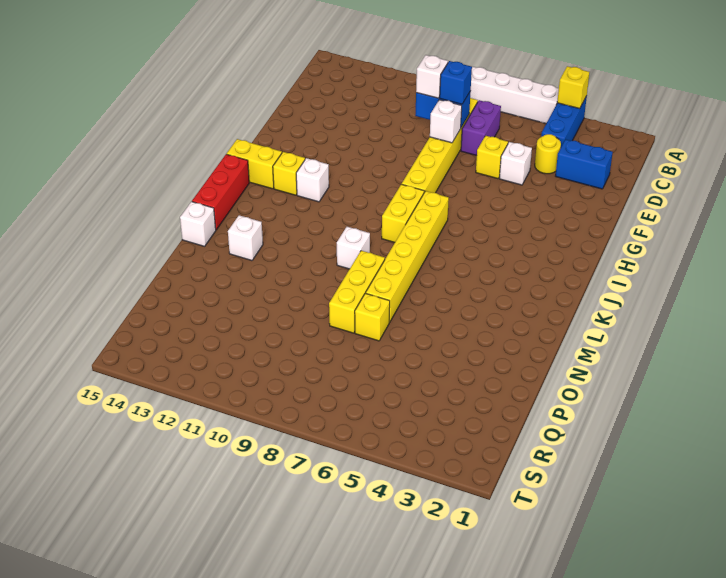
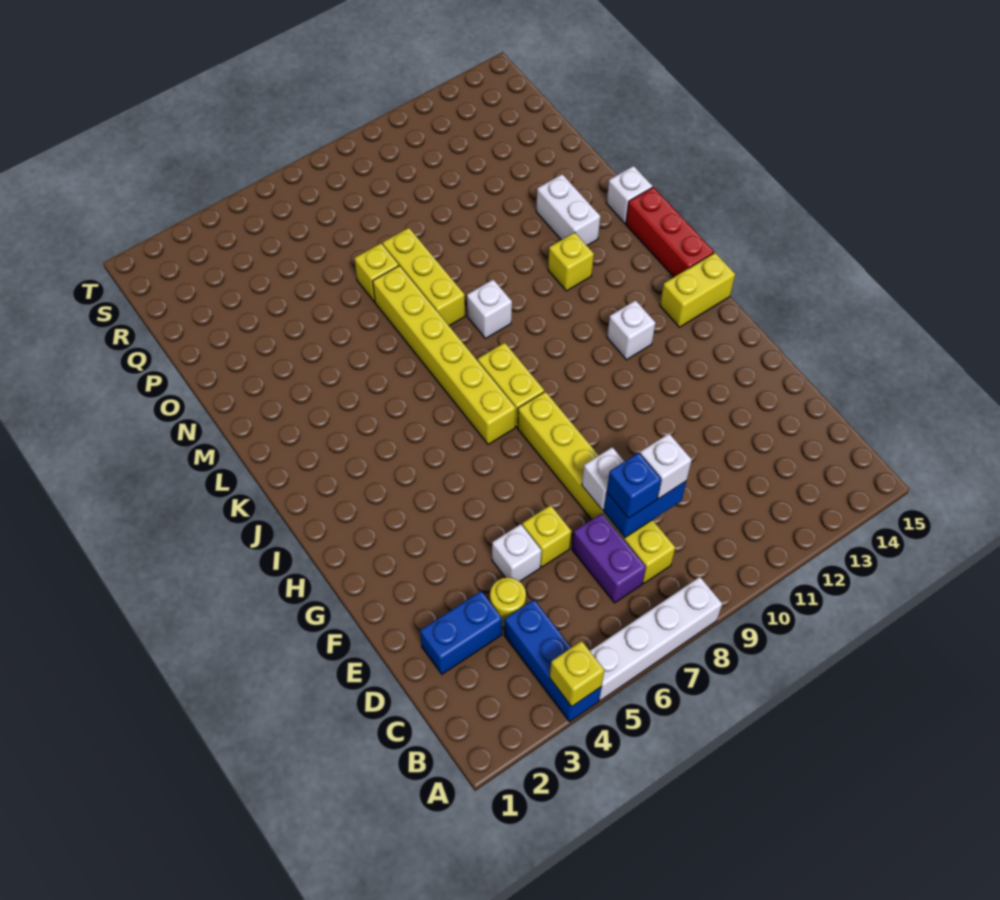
yellow 1x1 brick [273,152,305,195] -> yellow 1x1 brick moved to [548,232,594,291]
white 1x1 brick [228,215,263,261] -> white 1x2 brick [536,174,600,245]

